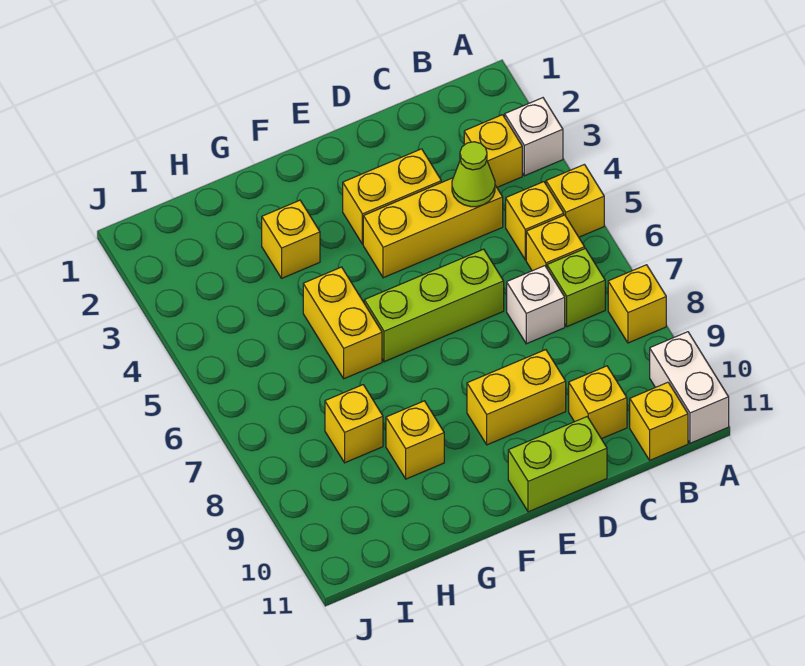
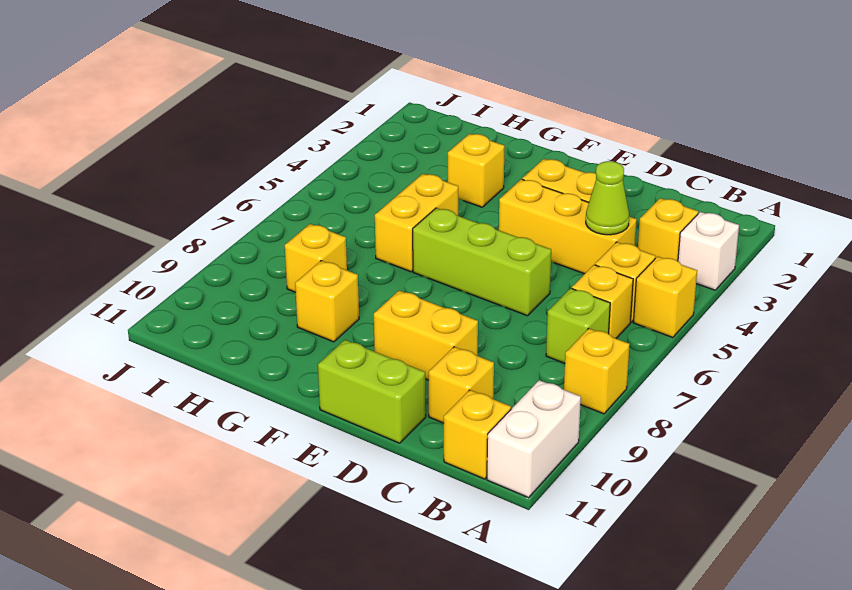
white 1x1 brick [507,266,565,344] -> none

